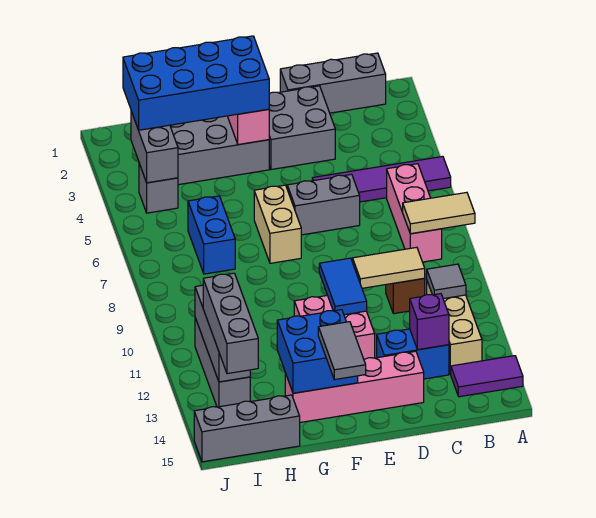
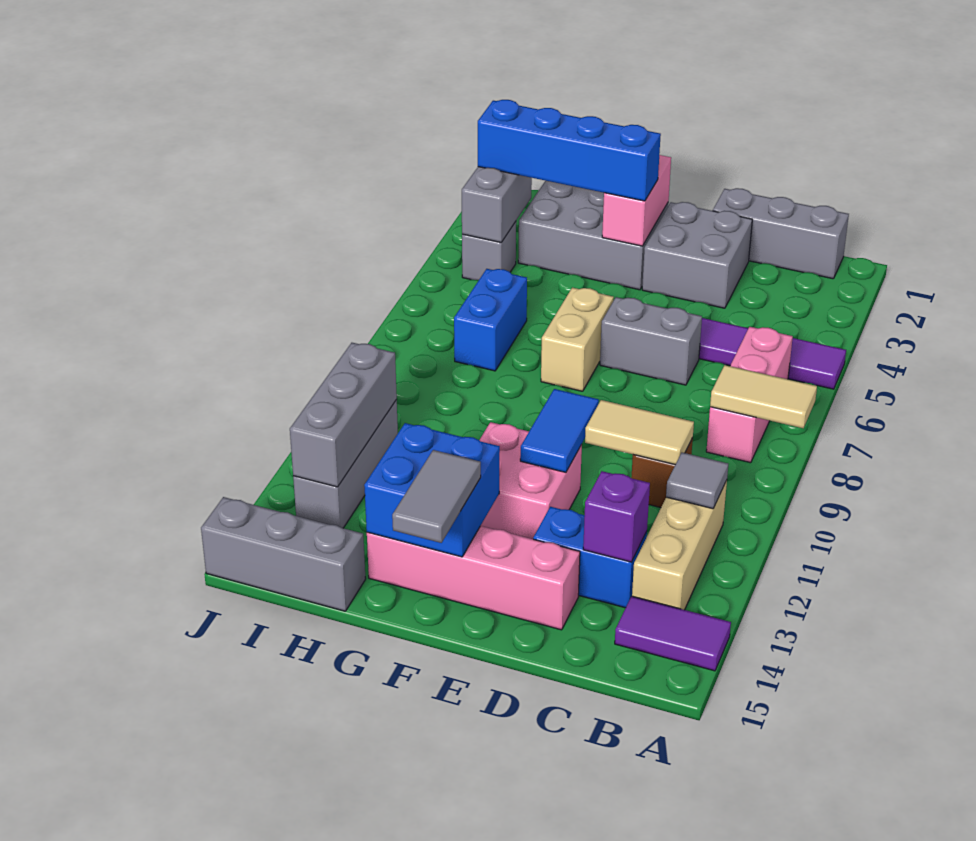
blue 2x4 brick [123,36,269,130] -> blue 1x4 brick [478,100,661,201]
grey 1x3 brick [203,273,258,374] -> none

